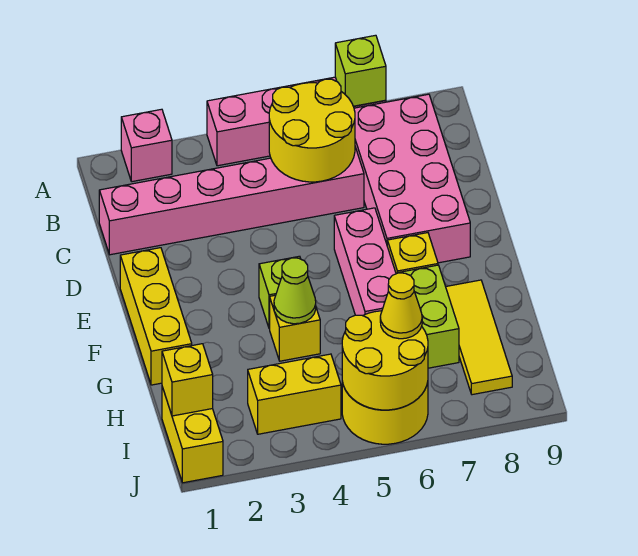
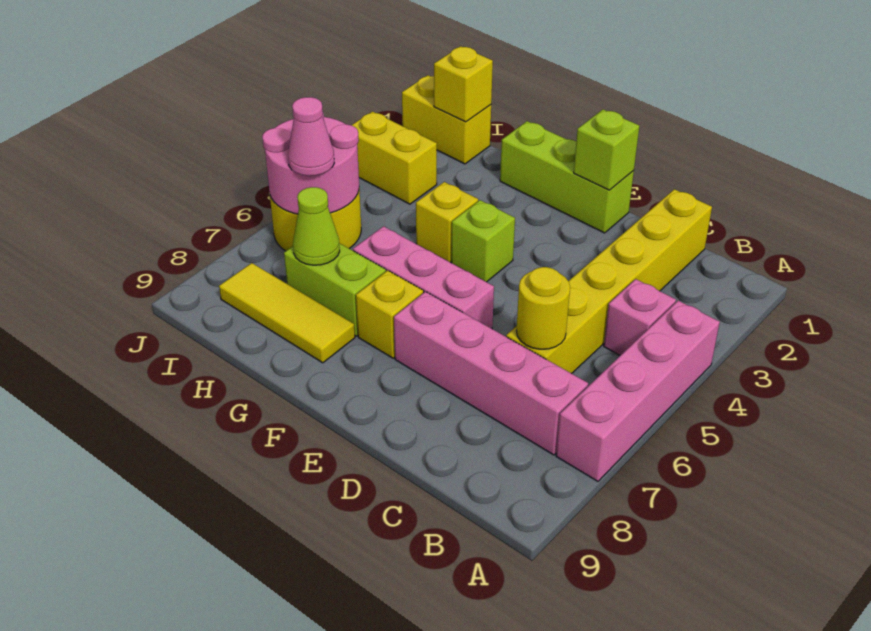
pink 1x1 brick [121,109,172,182] -> pink 1x1 brick moved to [604,279,676,355]
lime 1x1 brick [335,35,386,106] -> lime 1x1 brick moved to [574,110,639,190]
yellow 2x2 round brick [269,79,355,182] -> yellow 1x1 round brick [516,267,570,349]
pink 2x4 brick [354,94,470,263] -> pink 1x4 brick [394,292,588,455]
pink 1x6 brick [99,147,364,255] -> yellow 1x6 brick [506,189,712,374]
yellow 1x3 brick [120,248,192,385] -> lime 1x3 brick [500,121,634,233]
lime 1x1 cone [274,258,316,324] -> lime 1x1 cone moved to [293,187,340,265]
yellow 1x2 brick [248,354,341,434] -> yellow 1x2 brick turned to [352,112,437,204]
yellow 2x2 round brick [342,311,428,410] -> pink 2x2 round brick [262,115,359,214]
yellow 1x1 cone [380,273,422,339] -> pink 1x1 cone [288,97,334,176]

